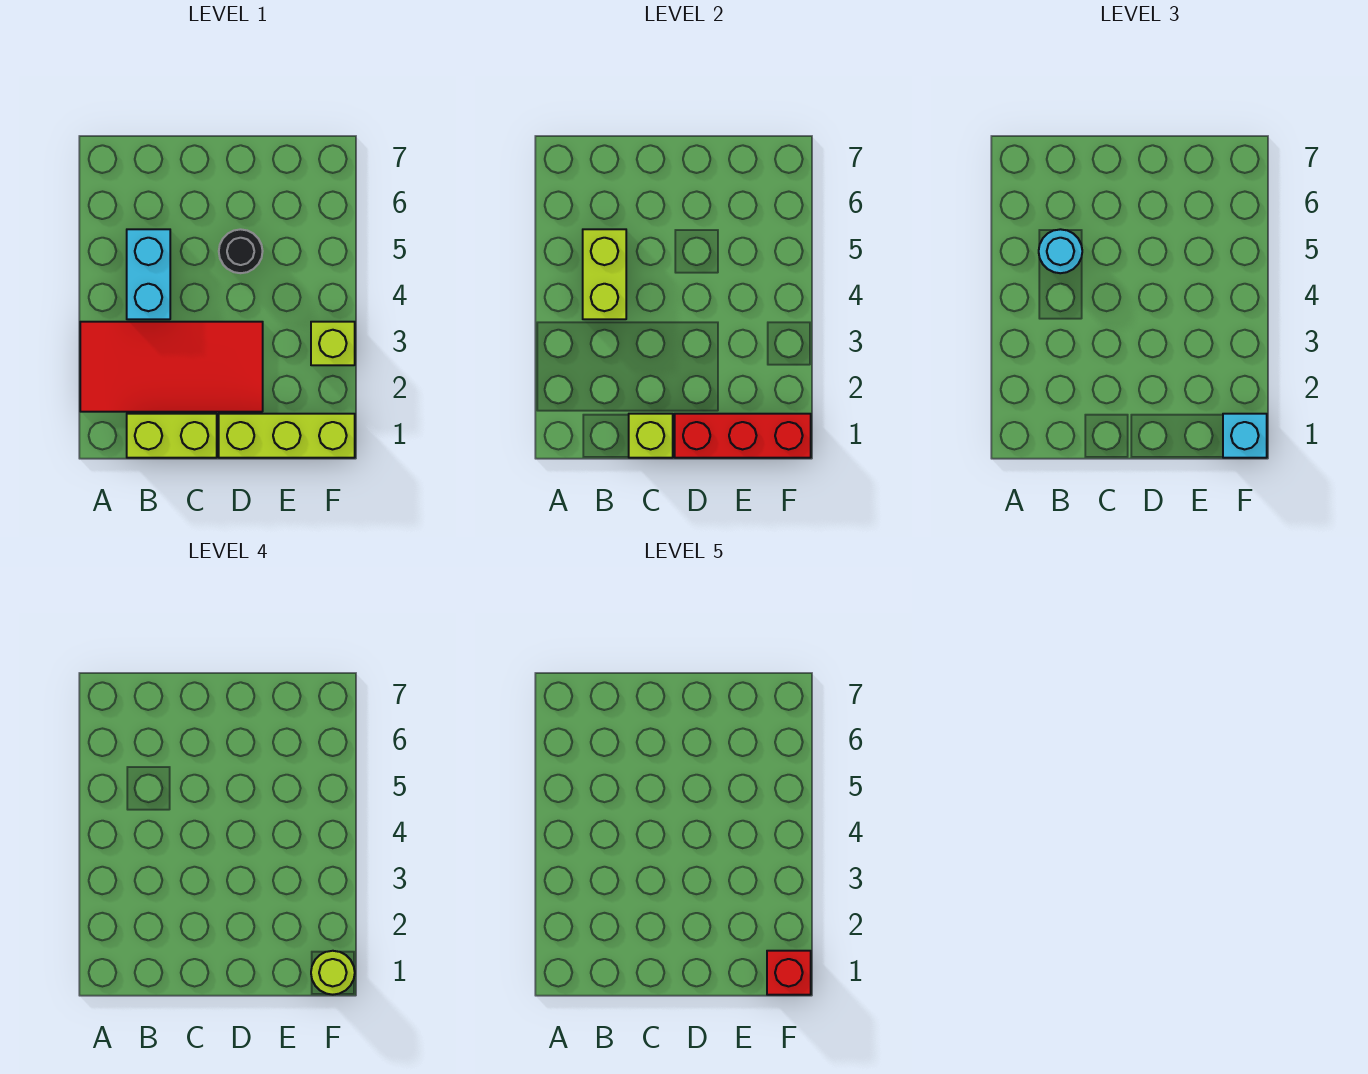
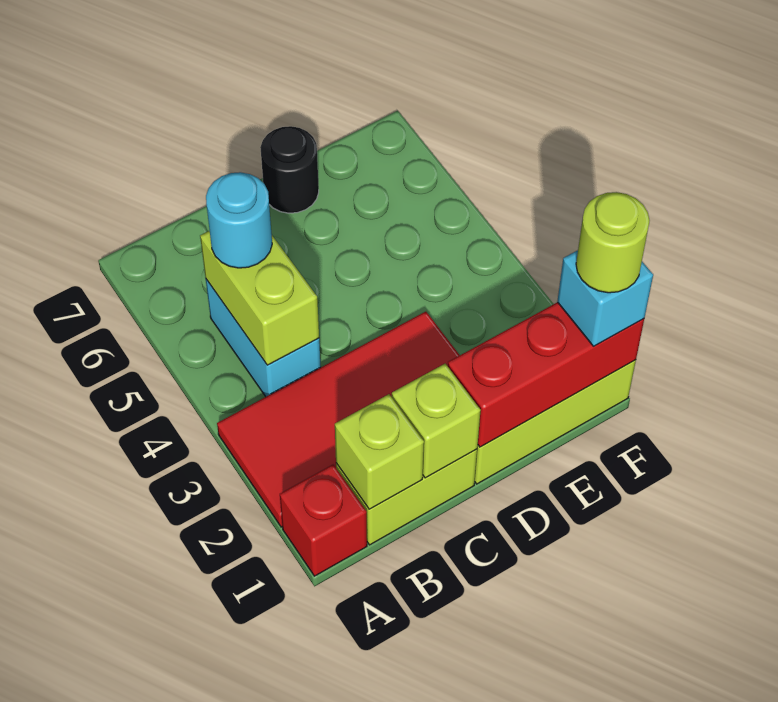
black 1x1 round brick [219,229,263,273] -> black 1x1 round brick moved to [260,126,319,213]
red 1x1 brick [767,951,811,995] -> red 1x1 brick moved to [280,465,367,576]
lime 1x1 brick [311,322,355,365] -> lime 1x1 brick moved to [335,394,424,509]

